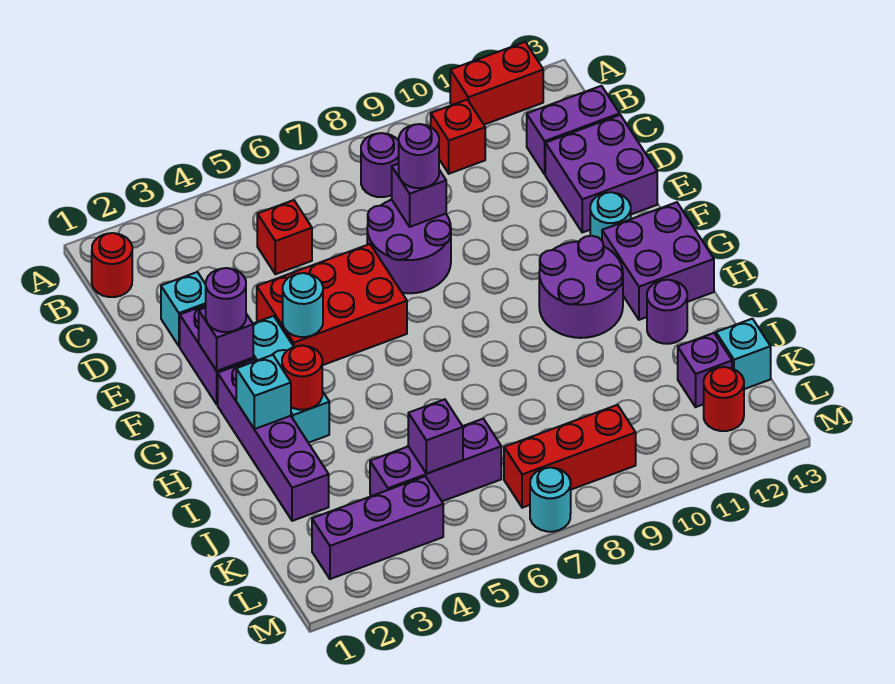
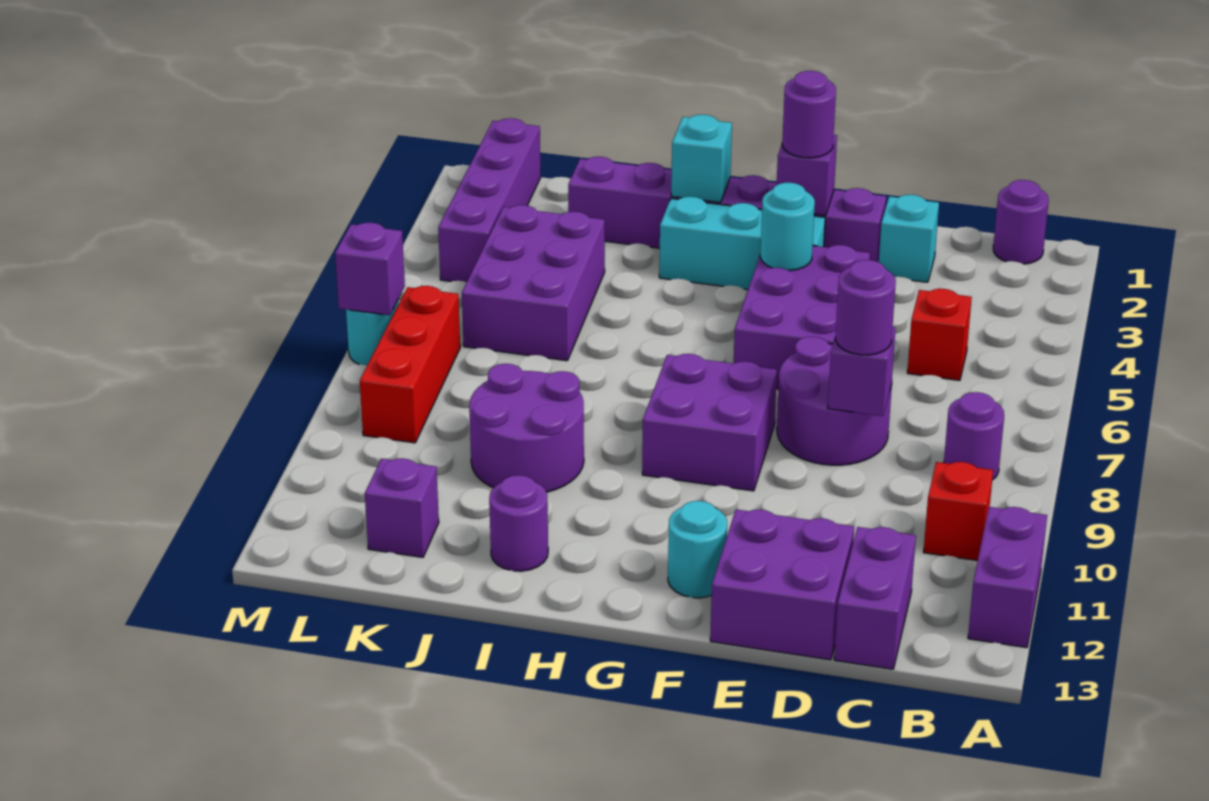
red 1x2 brick [450,42,543,125] -> purple 1x2 brick [968,507,1047,648]
red 1x1 round brick [92,233,132,297] -> purple 1x1 round brick [993,180,1049,264]
red 2x3 brick [257,244,407,365] -> purple 2x3 brick [734,245,870,389]
purple 2x2 round brick [539,236,623,338] -> purple 2x2 round brick moved to [469,364,584,492]
purple 2x2 brick [602,202,714,320] -> purple 2x2 brick moved to [642,354,777,491]
red 1x1 round brick [282,346,322,410] -> none
purple 1x3 brick [370,419,501,501] -> purple 2x3 brick [462,205,605,361]
purple 1x1 brick [408,399,463,474] -> purple 1x1 brick moved to [335,223,405,315]
cyan 1x1 brick [716,319,771,389] -> none
purple 1x3 brick [312,476,443,579] -> purple 1x4 brick [438,118,541,282]
red 1x1 round brick [704,367,744,431] -> none

